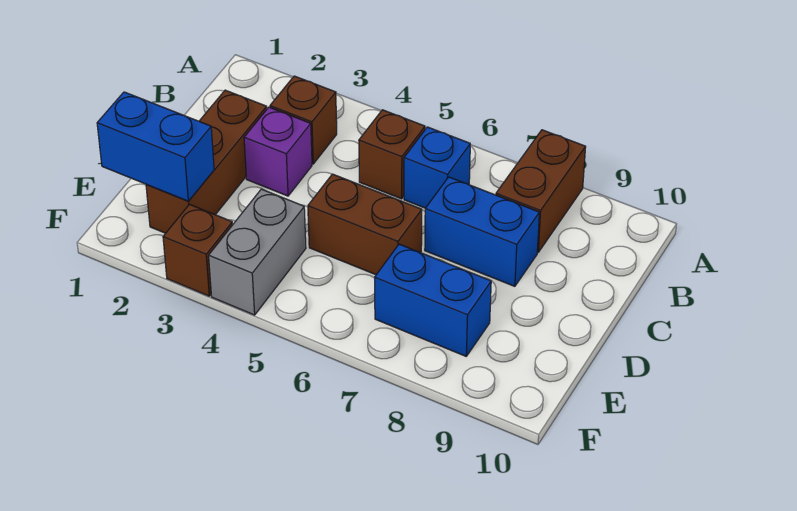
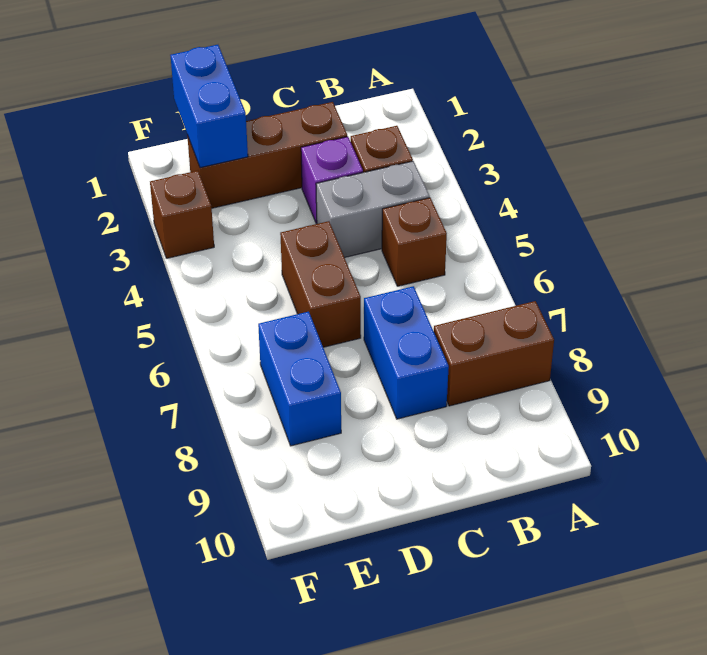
blue 1x1 brick [404,127,470,208] -> none
grey 1x2 brick [209,189,306,315] -> grey 1x2 brick moved to [316,161,430,257]

